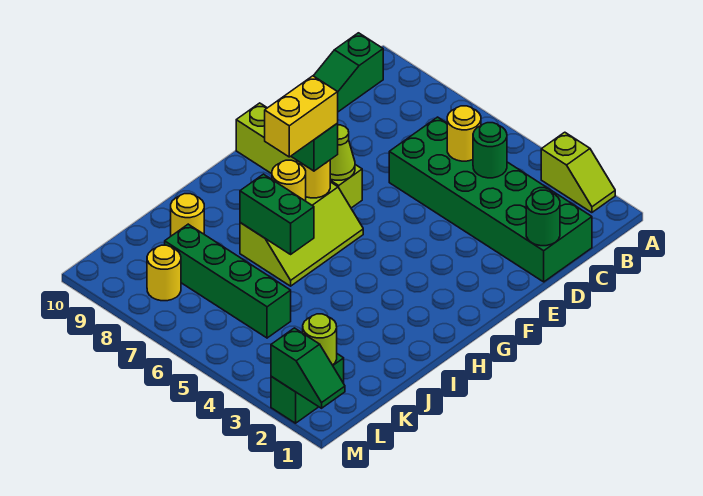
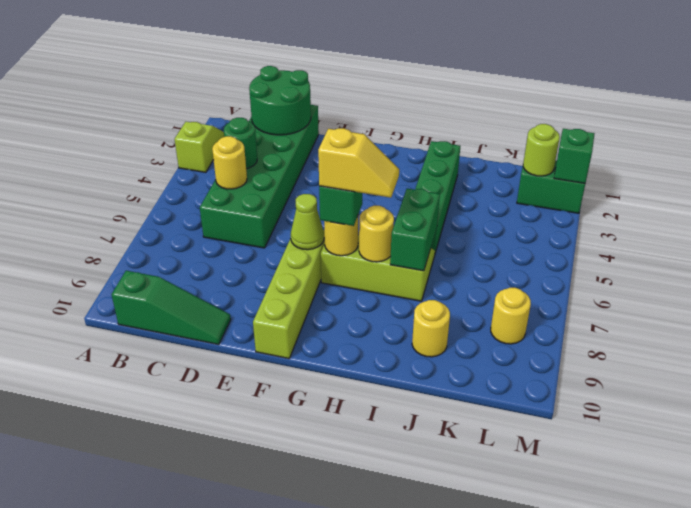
green 1x1 round brick [526,190,560,246] -> green 2x2 round brick [249,66,311,135]
yellow 1x2 brick [265,76,338,157] -> yellow 1x2 slope [318,128,399,198]
green 1x4 brick [165,224,291,338] -> green 1x4 brick moved to [416,141,460,253]

